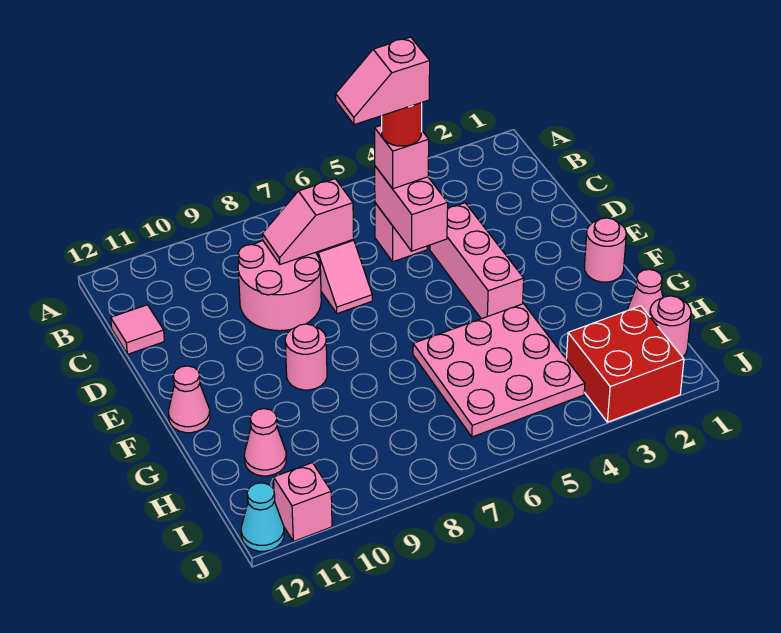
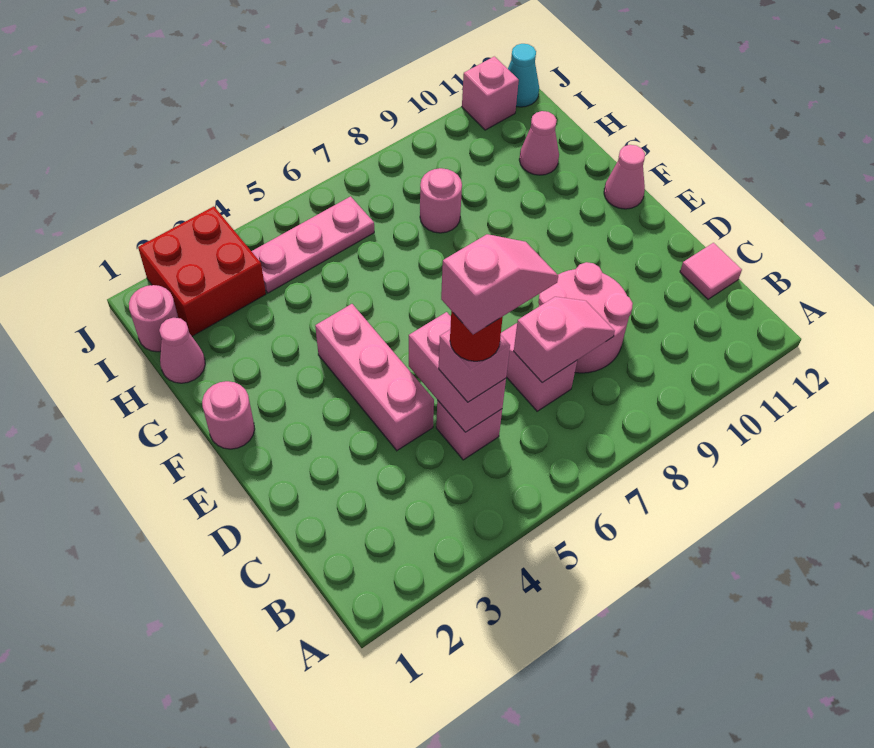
pink 1x1 round brick [285,324,327,390] -> pink 1x1 round brick moved to [420,168,462,233]
pink 3x3 plate [413,304,585,437] -> pink 1x3 plate [252,196,374,293]

